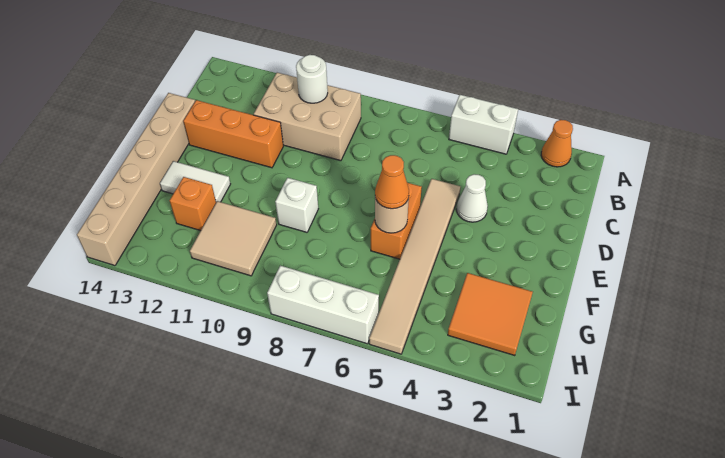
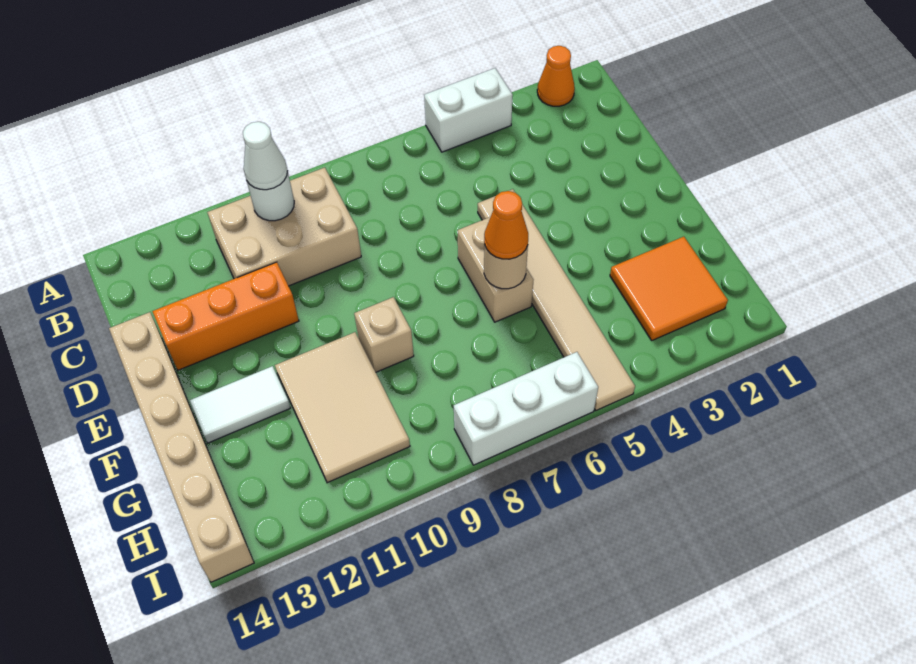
white 1x1 cone [456,174,488,222] -> white 1x1 cone moved to [243,122,288,190]
orange 1x2 brick [371,183,422,259] -> tan 1x2 brick [458,217,533,322]
white 1x1 brick [275,178,318,232] -> tan 1x1 brick [354,297,414,372]
tan 2x2 tile [190,201,277,276] -> tan 2x3 tile [275,332,410,483]
orange 1x1 brick [170,177,216,231] -> none

